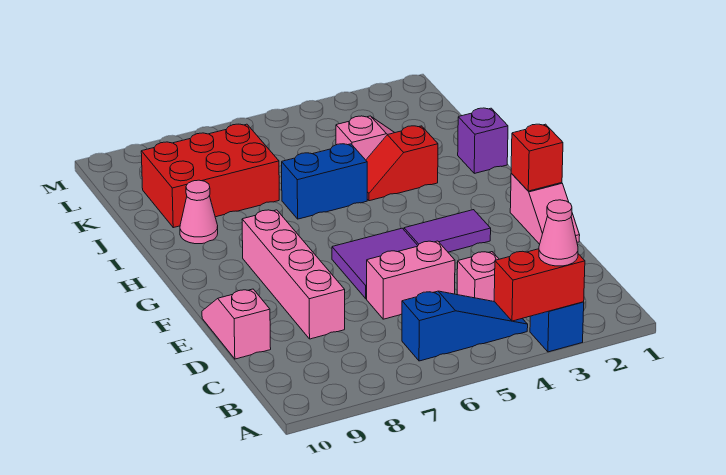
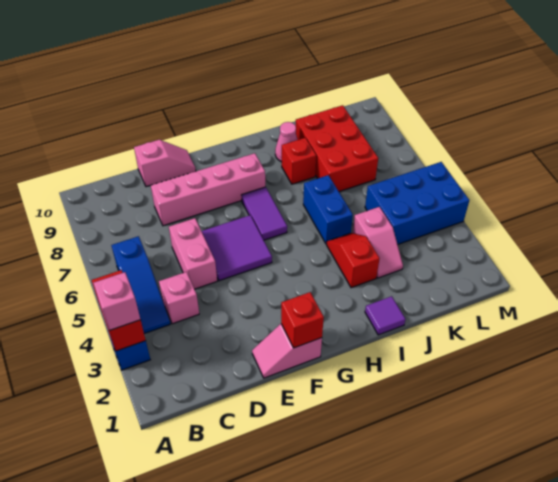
pink 1x1 cone [539,200,578,266] -> pink 1x1 brick [94,272,141,331]
purple 1x2 tile [404,210,491,252] -> purple 1x2 tile moved to [242,187,287,240]
purple 1x1 brick [458,108,508,173] -> purple 1x1 tile [365,296,406,335]
none -> red 1x1 brick [282,138,316,184]
none -> blue 2x3 brick [365,162,469,245]

